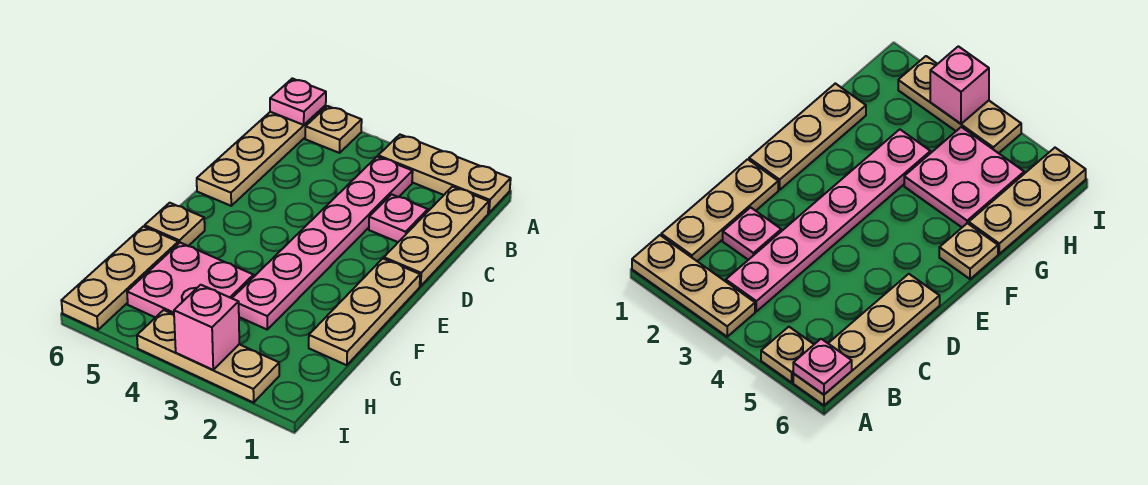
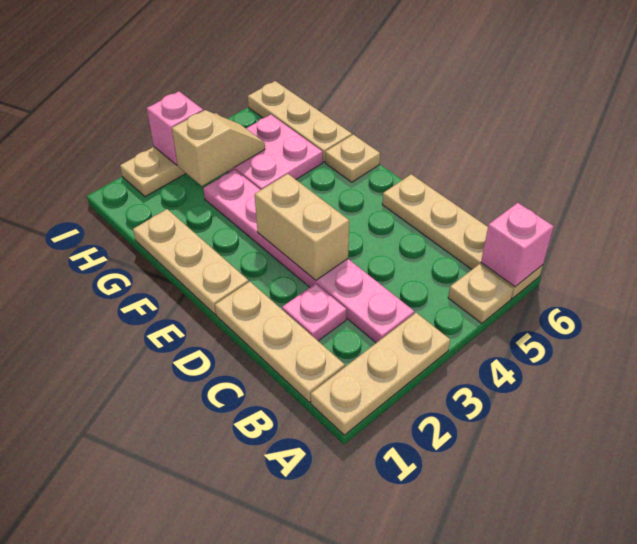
pink 1x1 plate [270,78,326,125] -> pink 1x1 brick [481,203,554,287]
none -> tan 1x2 brick [255,174,349,280]
none -> tan 1x2 slope [172,110,265,186]

